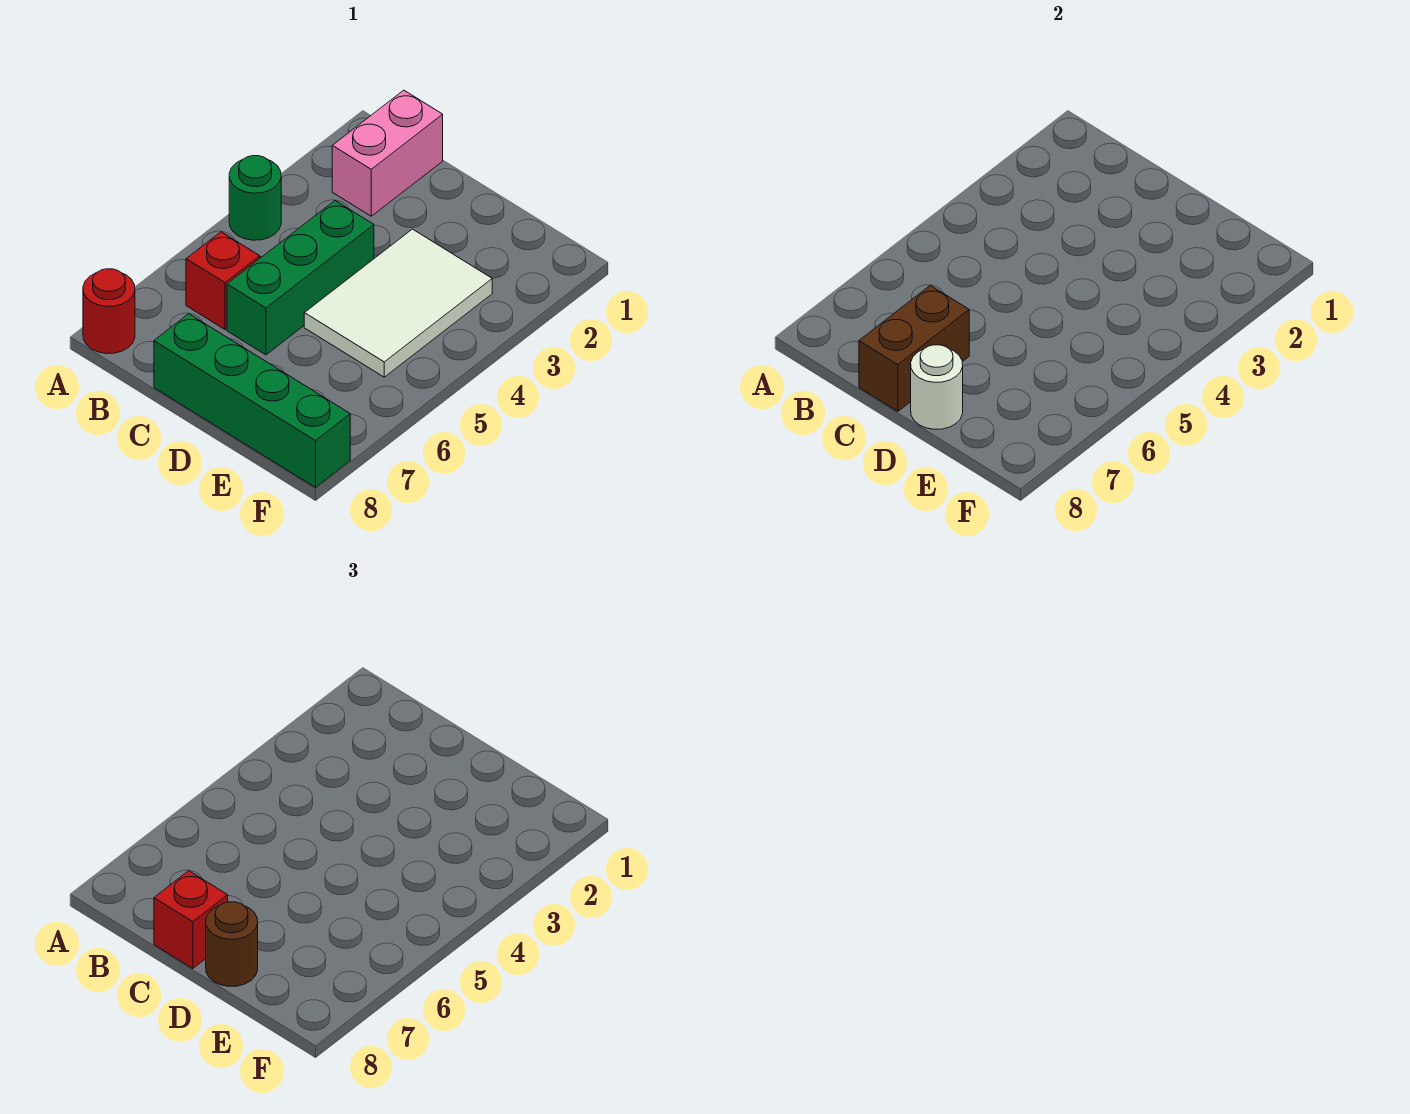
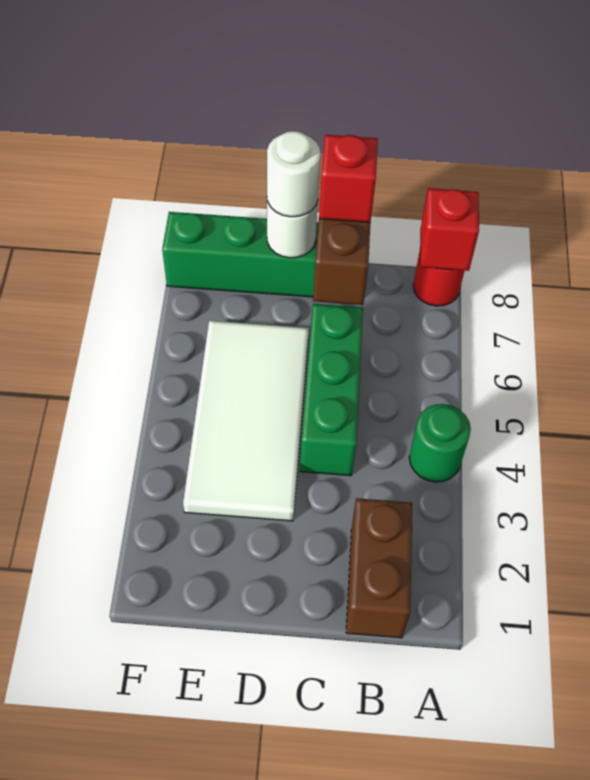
pink 1x2 brick [332,90,443,216] -> brown 1x2 brick [346,498,412,638]
red 1x1 brick [186,232,260,329] -> red 1x1 brick moved to [420,188,479,271]
white 2x3 tile [304,229,492,377] -> white 2x4 tile [183,321,309,521]
brown 1x1 round brick [206,902,258,986] -> white 1x1 round brick [267,131,321,217]

